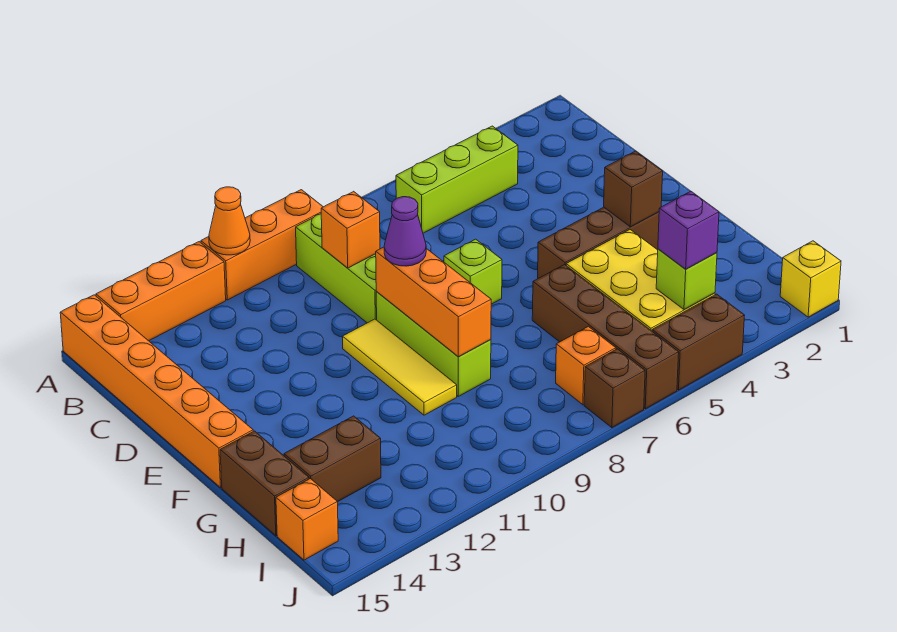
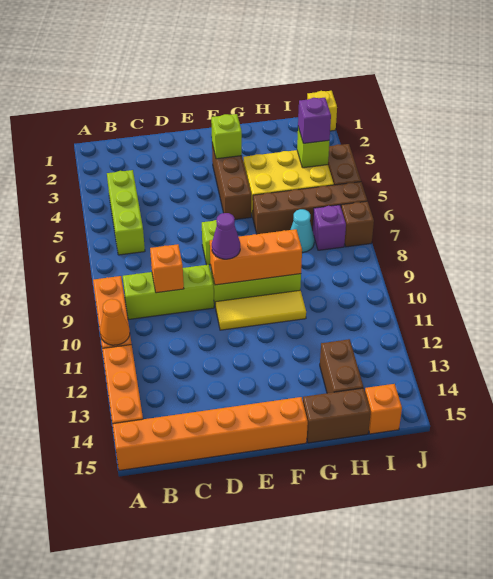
brown 1x1 brick [604,151,663,227] -> lime 1x1 brick [211,114,242,159]
none -> cyan 1x1 cone [290,209,314,252]
orange 1x1 brick [556,326,616,405] -> purple 1x1 brick [313,205,346,250]

